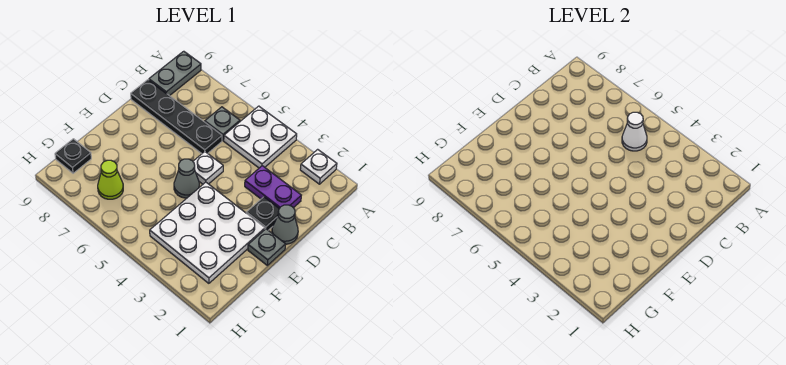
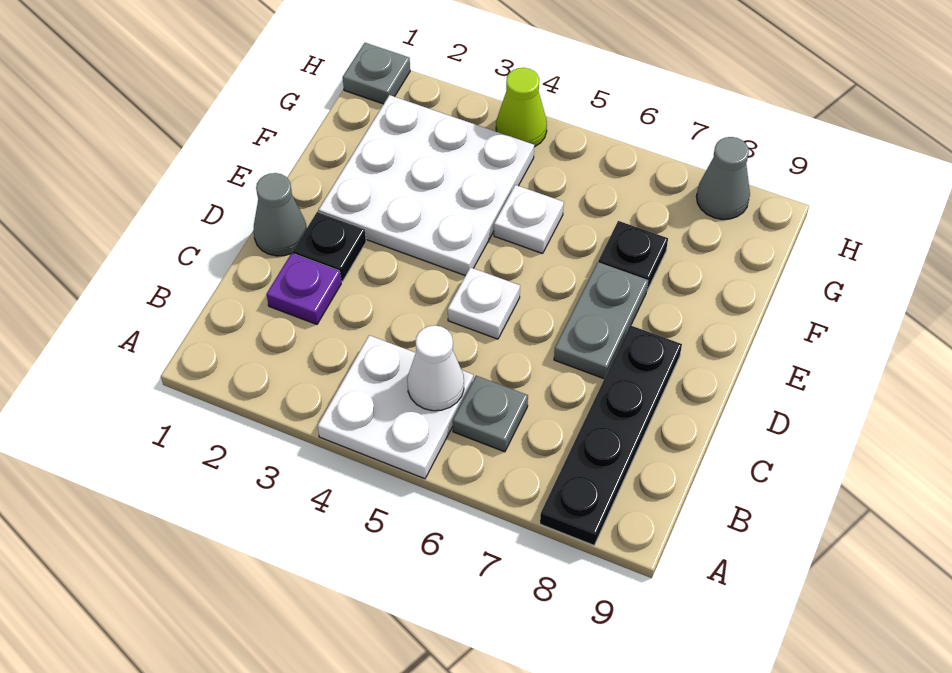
white 1x1 plate [300,149,337,184] -> white 1x1 plate moved to [494,185,564,254]
grey 1x2 plate [149,51,201,96] -> grey 1x2 plate moved to [554,263,648,379]
purple 1x2 plate [245,166,301,208] -> purple 1x1 plate [267,253,341,324]
black 1x4 plate [131,80,222,154] -> black 1x4 plate turned to [540,325,682,545]
grey 1x1 plate [248,229,286,265] -> grey 1x1 plate moved to [343,43,410,104]
grey 1x1 cone [174,159,199,198] -> grey 1x1 cone moved to [696,137,750,219]
lime 1x1 cone [98,160,123,199] -> lime 1x1 cone moved to [496,68,547,147]
black 1x1 plate [55,139,91,173] -> black 1x1 plate moved to [598,221,668,290]

